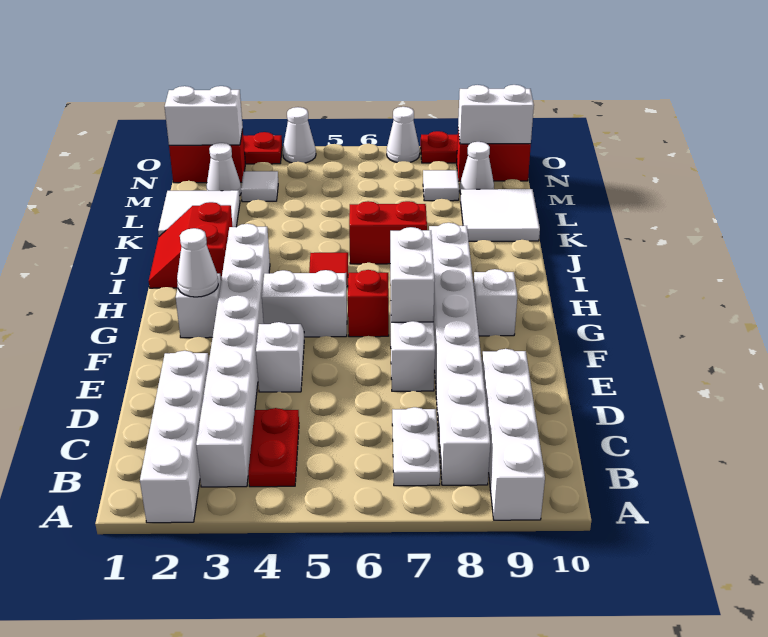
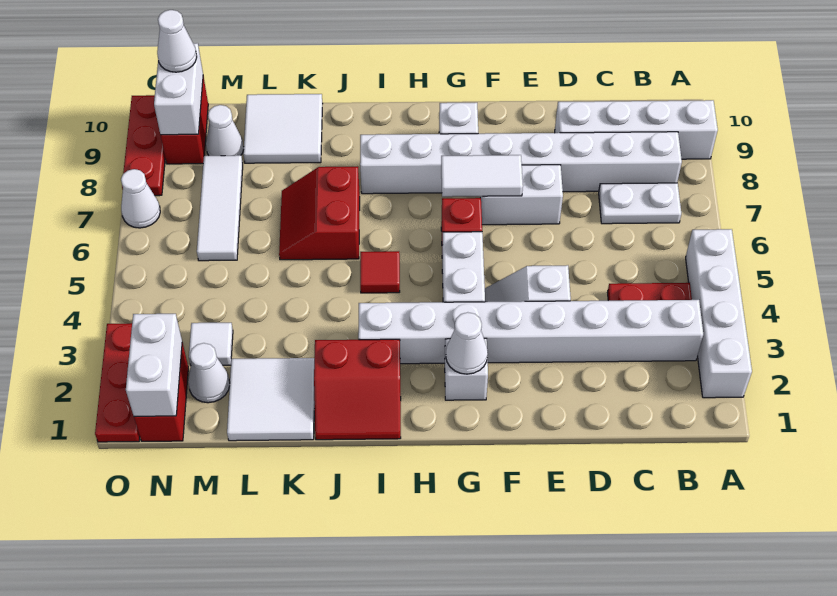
white 1x4 brick [140,351,209,523] -> white 1x4 brick turned to [686,229,752,398]
white 1x2 brick [390,227,435,322] -> white 1x2 tile [441,155,523,197]
white 1x1 tile [423,170,459,201] -> white 1x3 tile [197,155,243,261]
white 1x1 cone [283,107,316,163] -> white 1x1 cone moved to [157,10,197,72]

